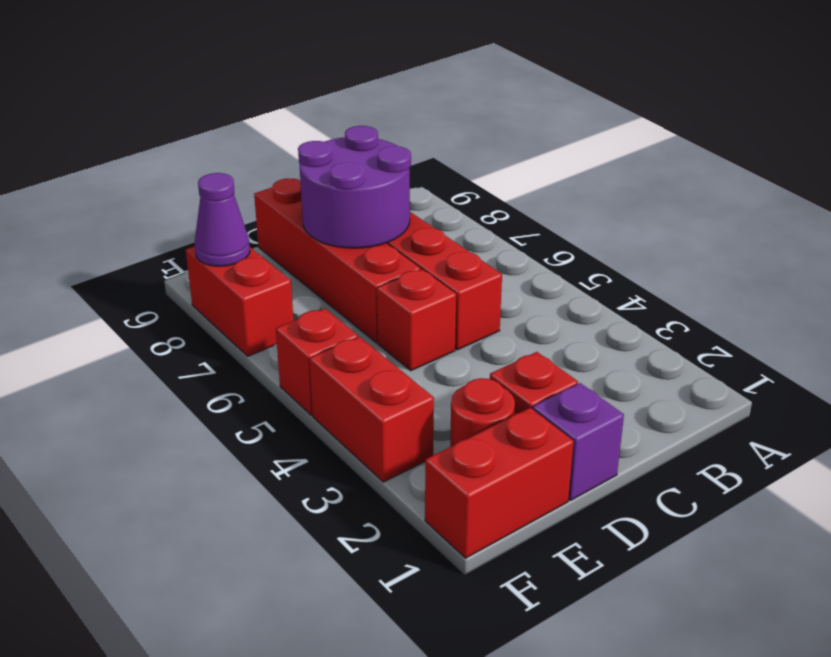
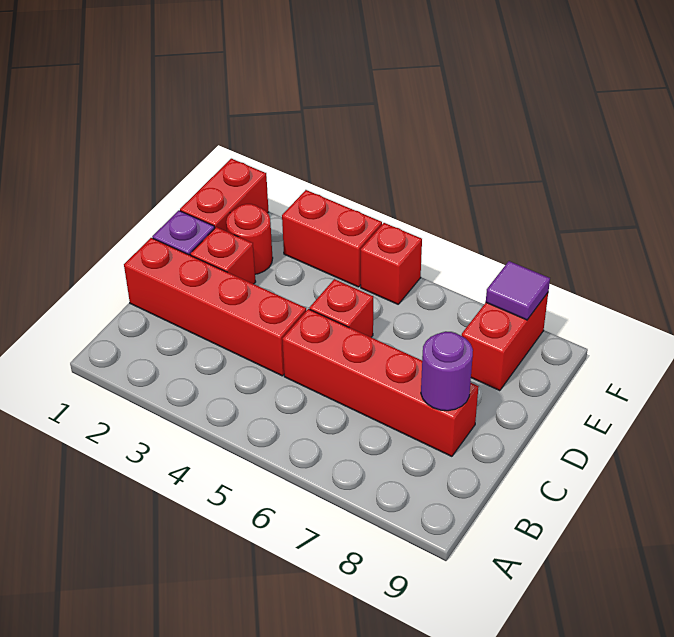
purple 2x2 round brick [298,126,411,248] -> purple 1x1 round brick [421,332,473,411]
red 1x4 brick [254,178,420,343] -> red 1x4 brick moved to [124,238,306,376]
red 1x2 brick [186,246,294,356] -> red 1x2 brick turned to [462,293,548,391]
purple 1x1 cone [195,173,250,266] -> purple 1x1 tile [486,261,550,320]

